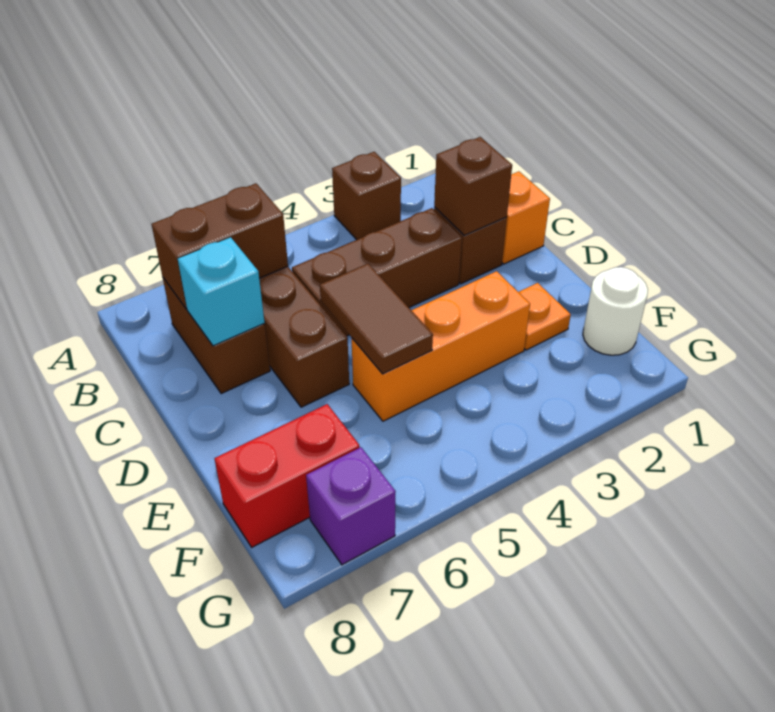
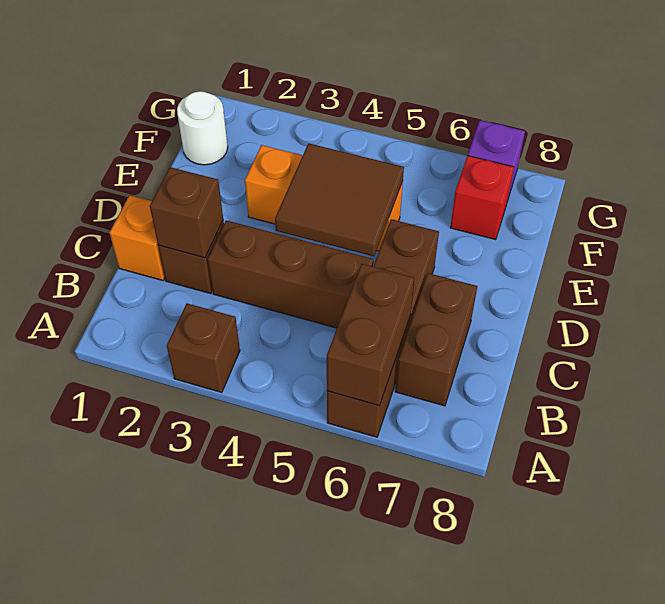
brown 1x2 brick [152,184,288,309] -> brown 1x2 brick turned to [327,264,414,406]
cyan 1x1 brick [178,237,265,346] -> none
brown 1x2 tile [320,264,433,374] -> brown 2x2 tile [275,143,404,256]
orange 1x1 plate [519,283,571,350] -> none
red 1x2 brick [214,404,360,547] -> red 1x1 brick [450,156,514,240]

